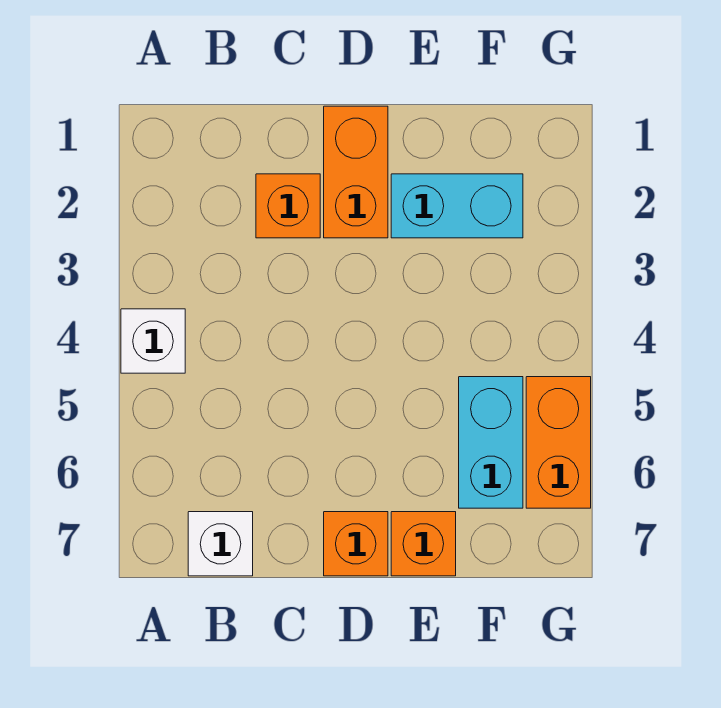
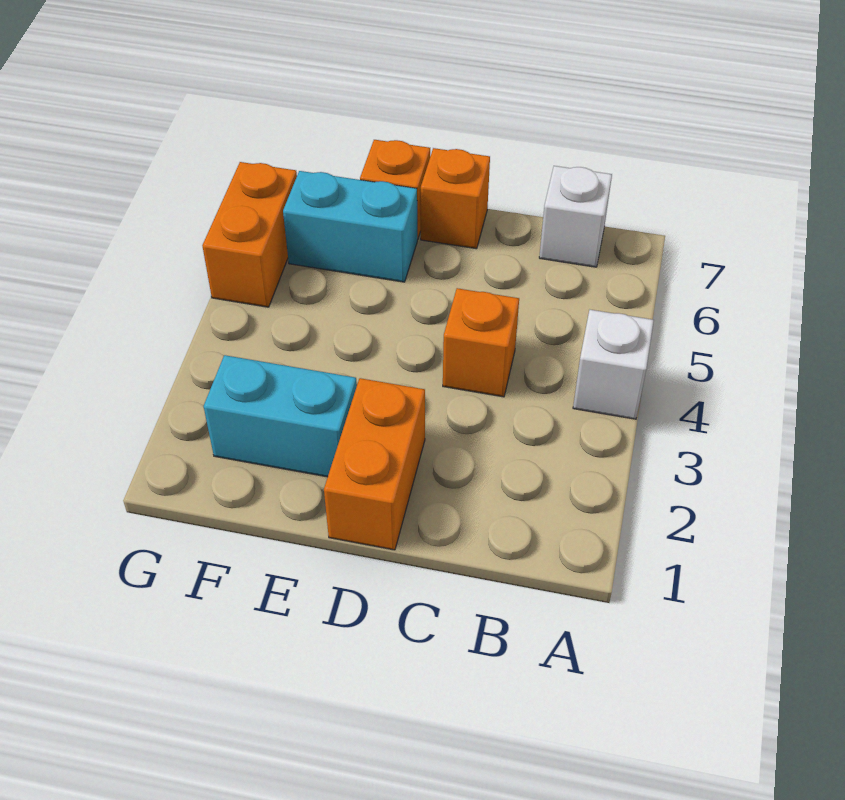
orange 1x1 brick [256,174,320,238] -> orange 1x1 brick moved to [443,288,519,397]
cyan 1x2 brick [459,377,523,508] -> cyan 1x2 brick turned to [283,171,417,282]

